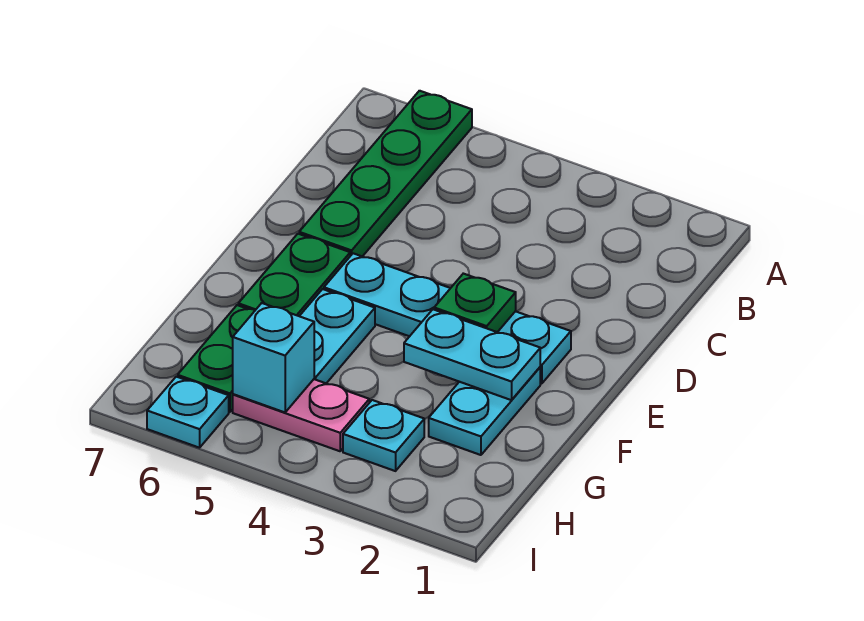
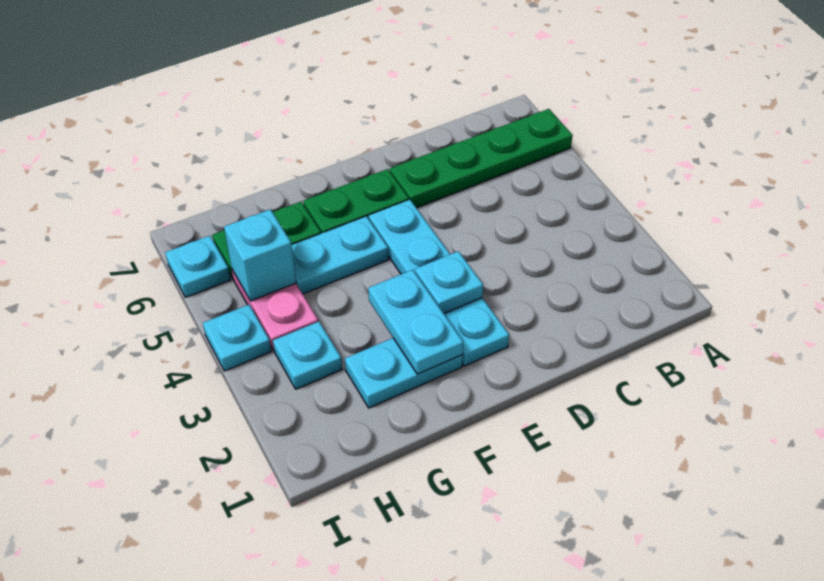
green 1x1 plate [434,274,516,332] -> cyan 1x1 plate [415,251,483,313]
none -> cyan 1x1 plate [203,305,271,371]

